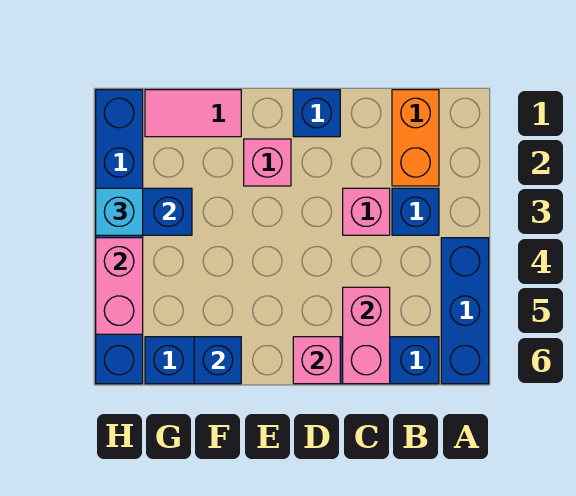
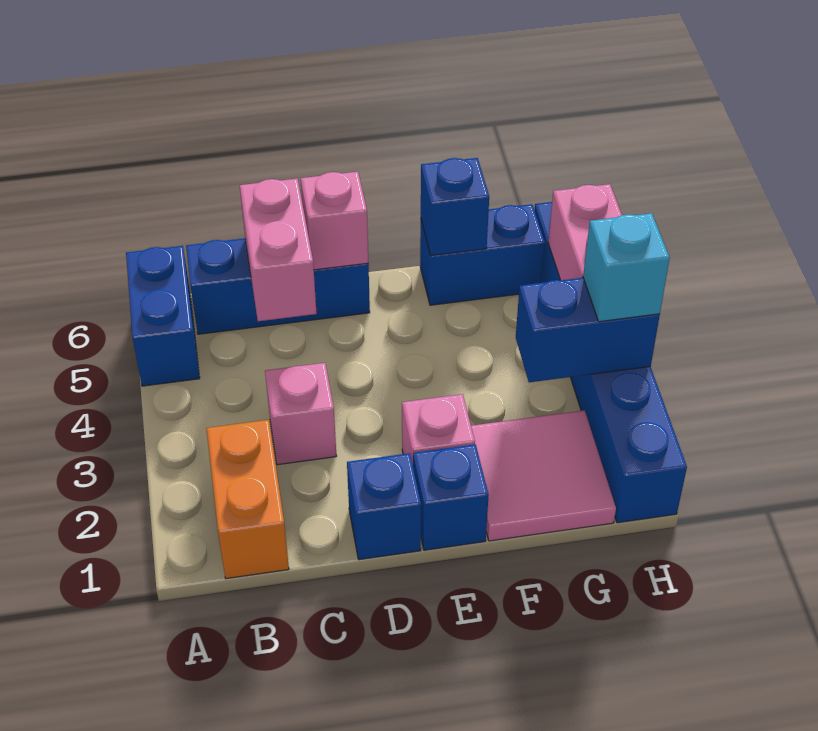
blue 1x3 brick [441,238,489,384] -> blue 1x2 brick [126,246,200,386]
blue 1x1 brick [392,188,439,235] -> blue 1x1 brick moved to [413,444,489,550]
pink 1x2 tile [145,90,241,137] -> pink 2x2 tile [471,410,616,541]

